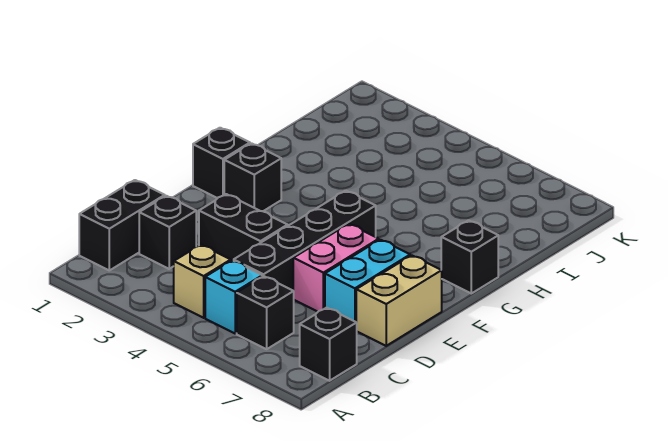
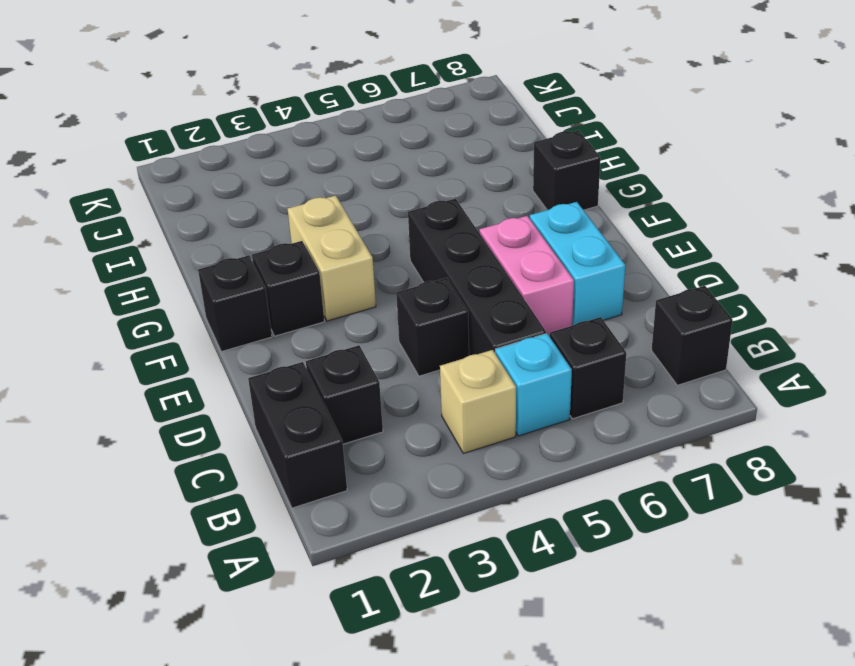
black 1x2 brick [199,194,288,261] -> black 1x1 brick [396,278,469,376]
tan 1x2 brick [356,255,442,346] -> tan 1x2 brick moved to [288,196,376,321]

